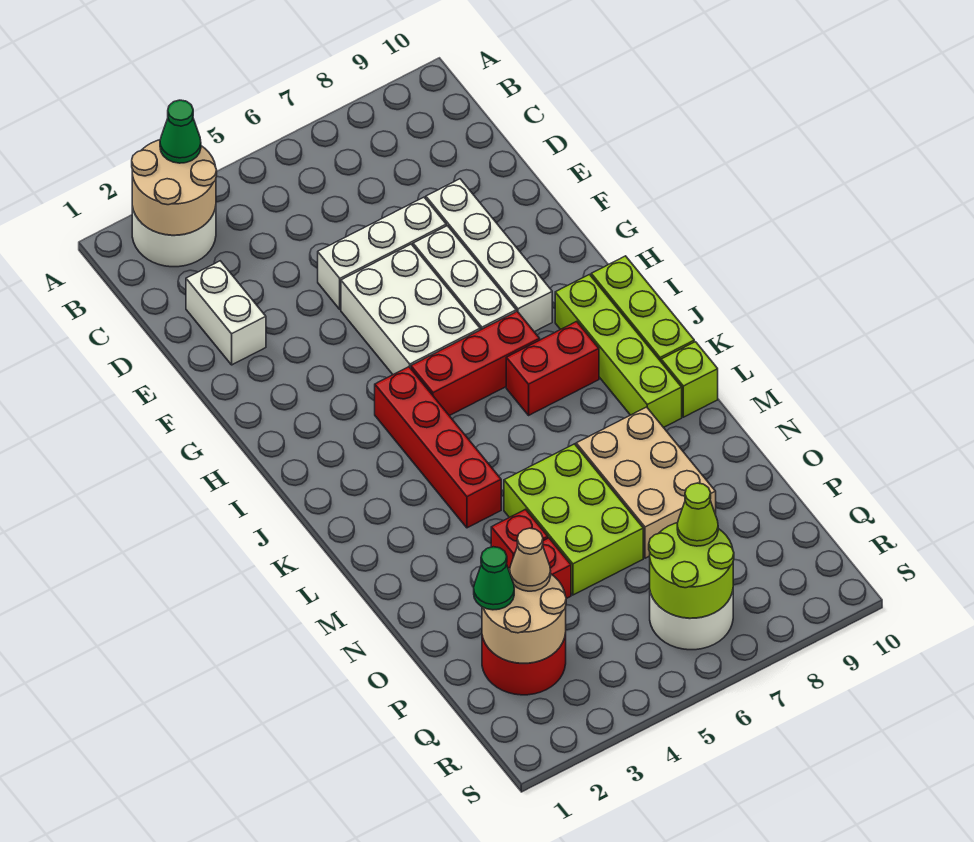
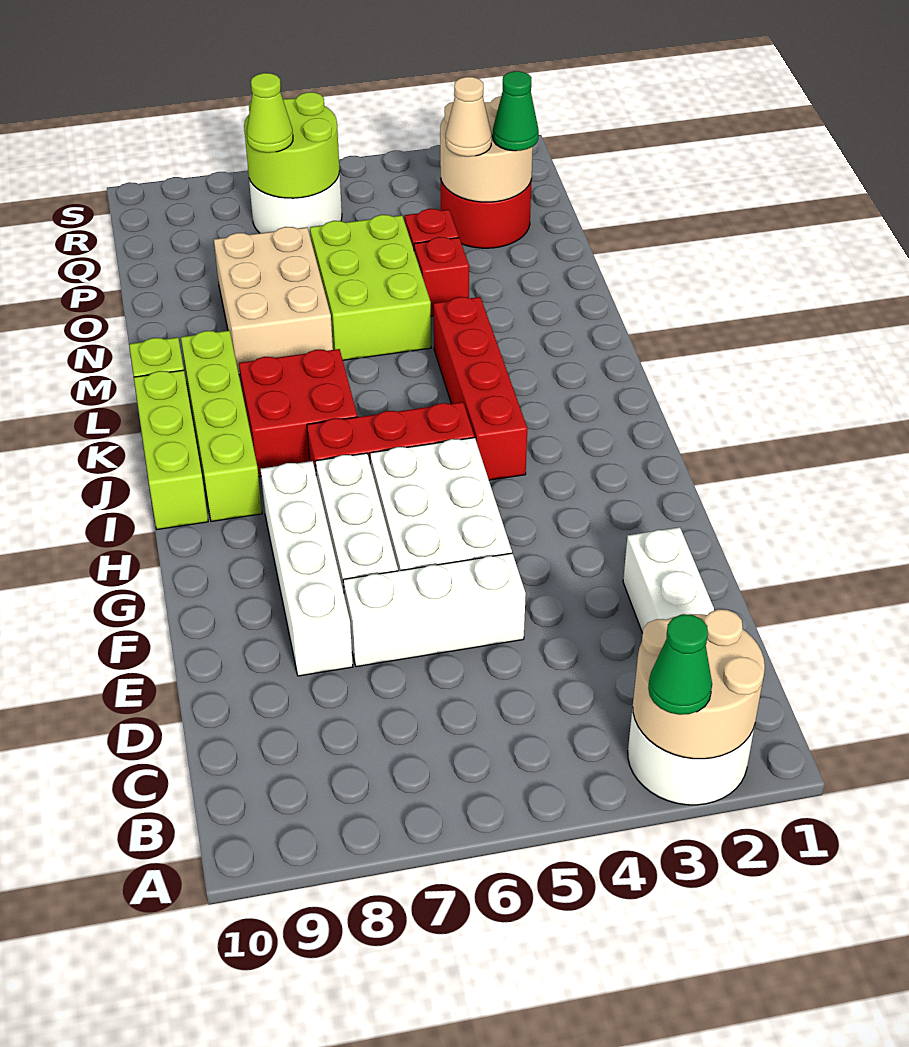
red 1x2 brick [506,321,599,415] -> red 2x2 brick [239,349,357,477]

